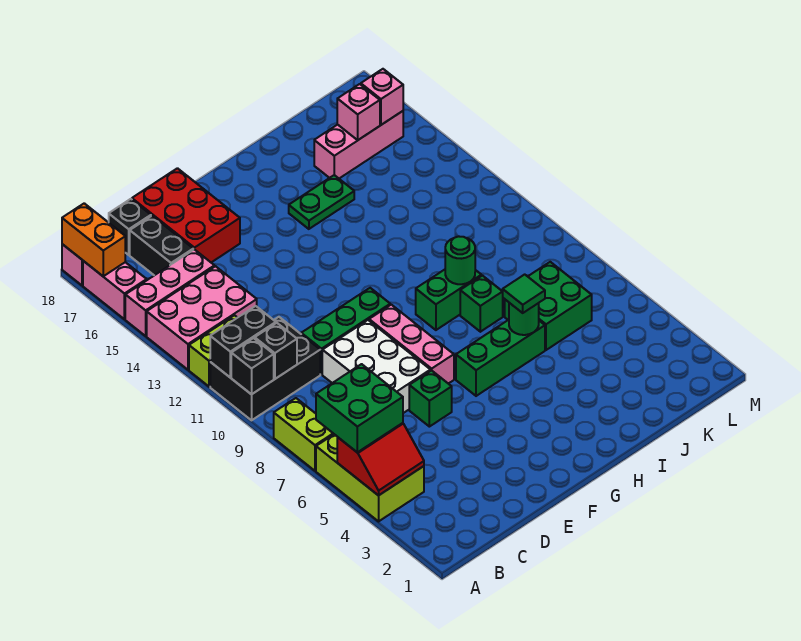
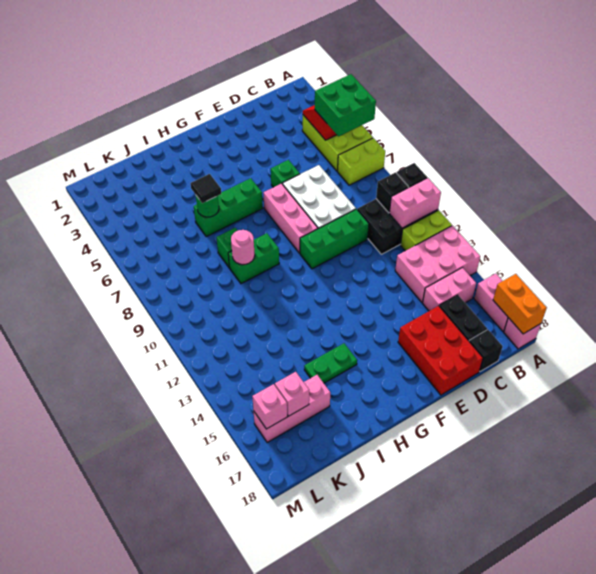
lime 1x2 brick [274,398,334,471] -> lime 1x2 brick turned to [338,138,385,185]
black 1x2 brick [210,306,276,377] -> pink 1x2 brick [389,178,441,228]
pink 1x3 brick [125,249,214,336] -> pink 1x2 brick [423,268,476,311]
green 1x1 tile [503,274,545,313] -> black 1x1 tile [191,174,221,203]
green 1x1 round brick [445,236,475,284] -> pink 1x1 round brick [231,230,255,265]
green 2x2 brick [505,262,592,350] -> none

